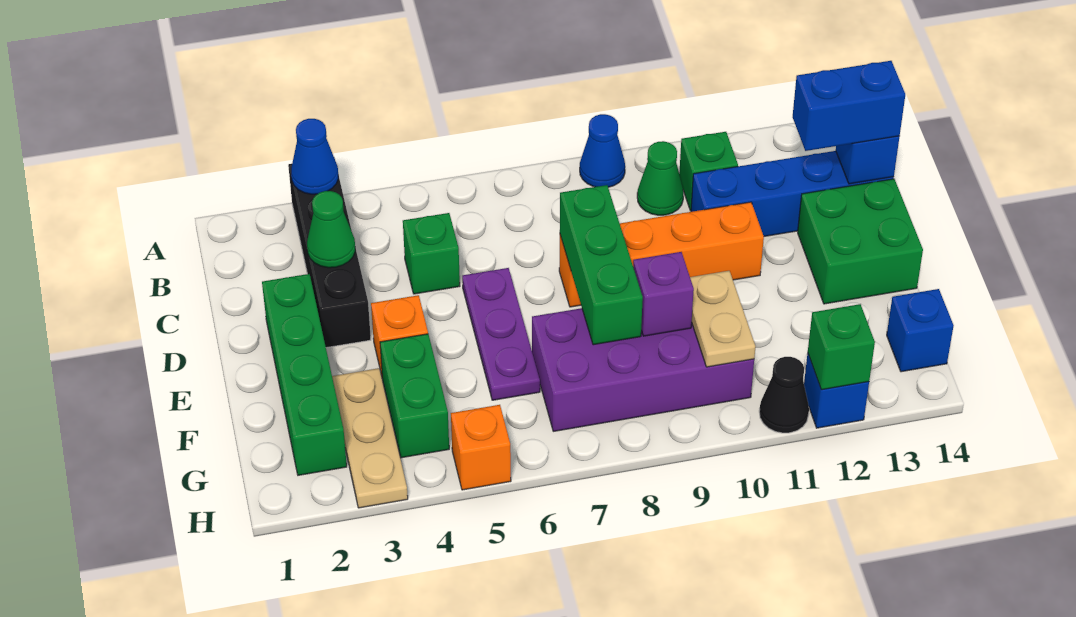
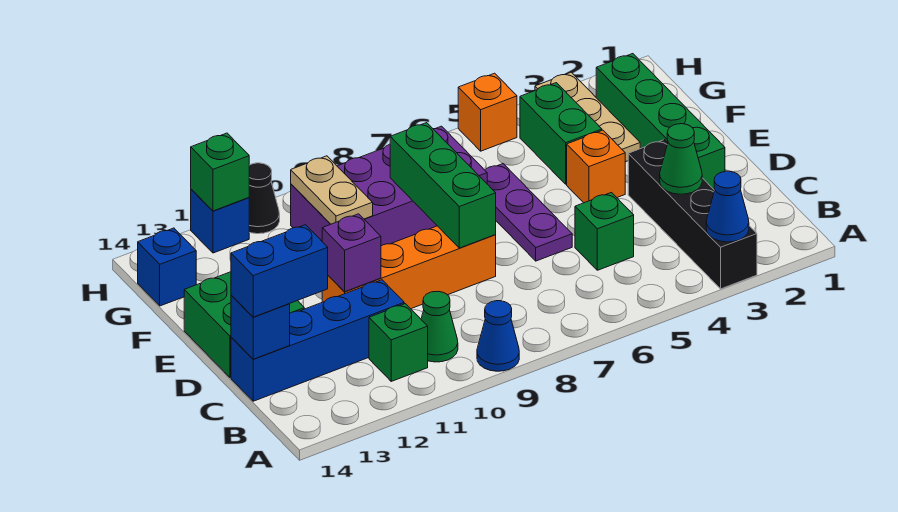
purple 1x1 brick [633,252,694,336] -> purple 1x1 brick moved to [322,214,381,292]

